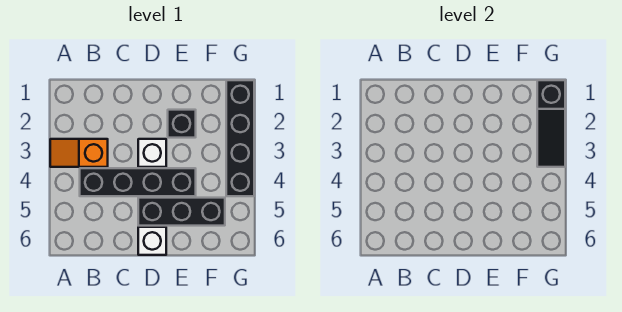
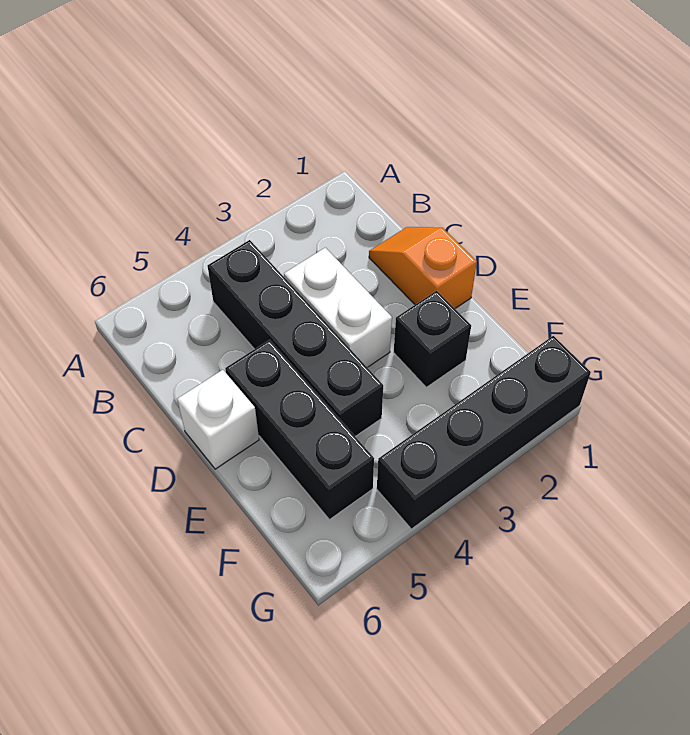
orange 1x2 slope [50,139,108,167] -> orange 1x2 slope moved to [369,227,477,308]
white 1x1 brick [138,139,166,167] -> white 1x2 brick [284,248,392,367]
black 1x3 slope [537,80,565,167] -> none

